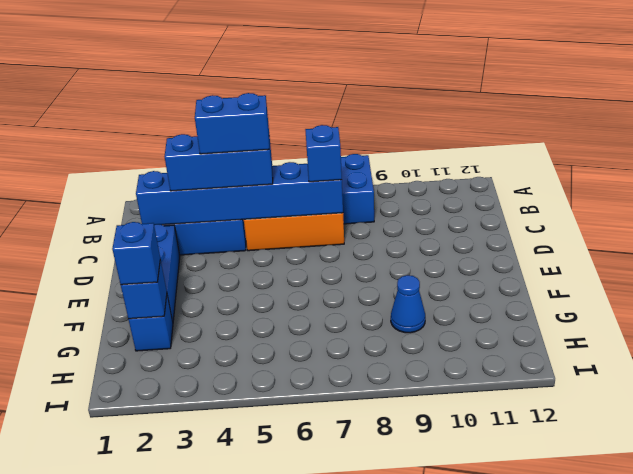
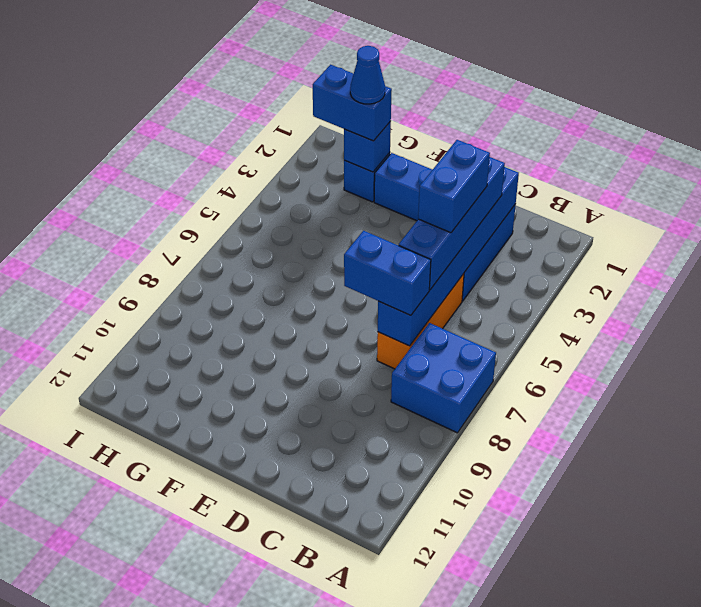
blue 1x3 brick [165,134,273,191] -> blue 1x4 brick [399,157,505,290]
blue 1x1 brick [305,125,342,182] -> blue 1x2 brick [344,231,431,315]
blue 1x1 brick [112,222,160,285] -> blue 1x2 brick [313,65,392,141]
blue 1x1 cone [391,275,425,333] -> blue 1x1 cone moved to [350,46,385,104]

